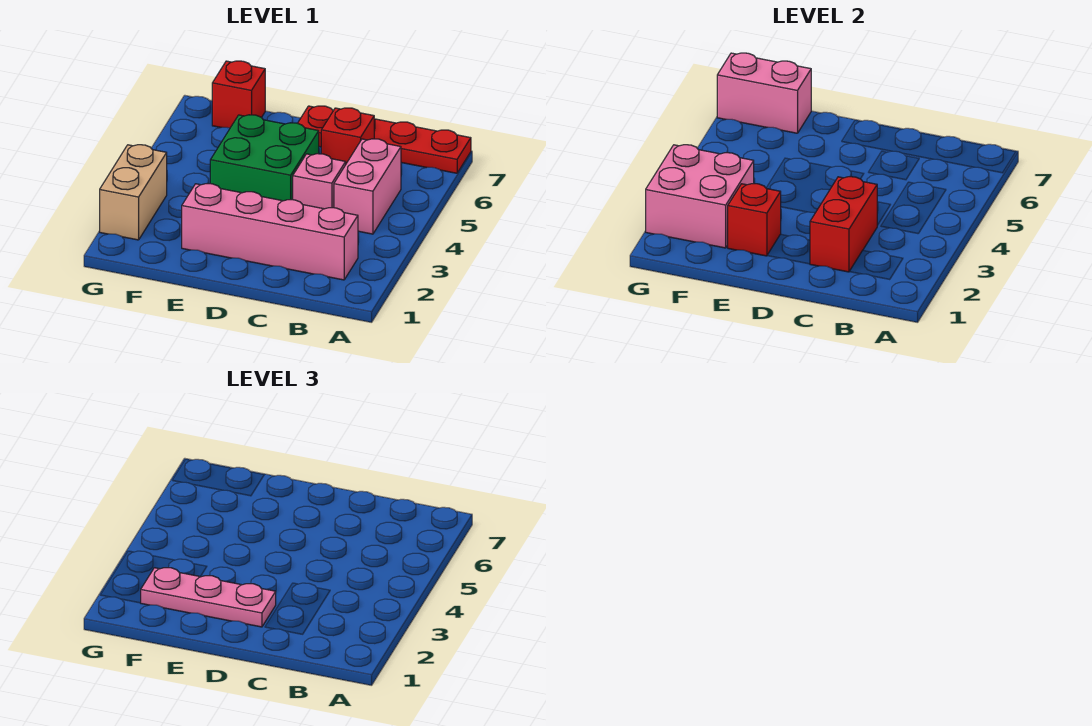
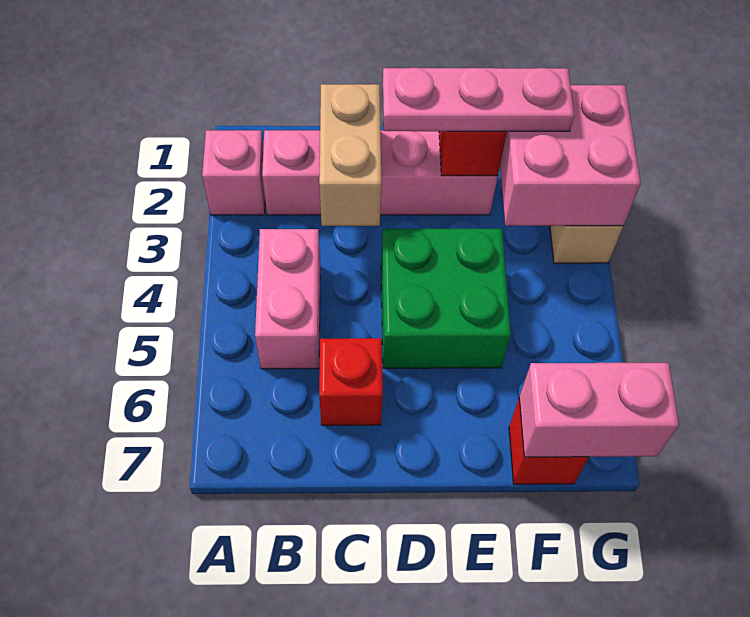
red 1x4 plate [298,106,471,173] -> none
red 1x2 brick [810,177,877,272] -> tan 1x2 brick [319,84,382,226]
pink 1x1 brick [293,154,346,209] -> pink 1x1 brick moved to [202,130,265,215]

